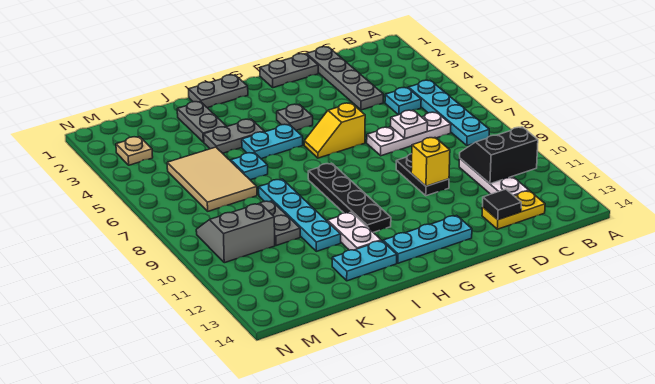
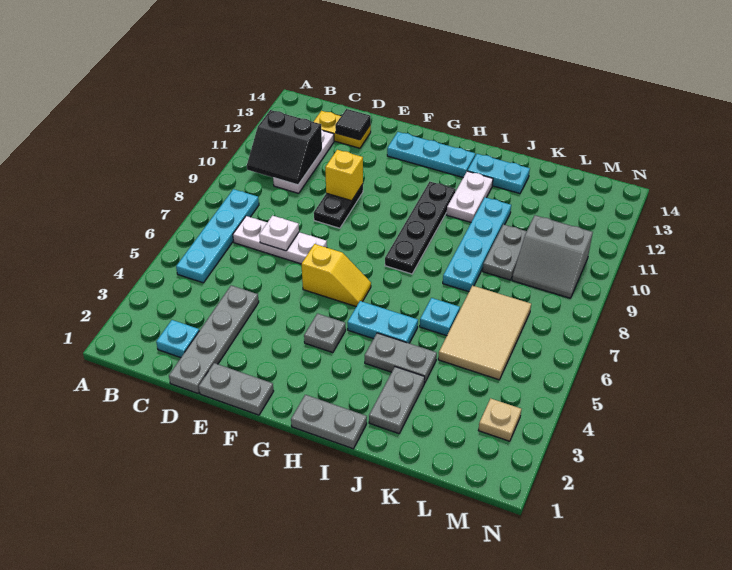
cyan 1x1 plate [385,88,421,115] -> cyan 1x1 plate moved to [156,320,199,358]

